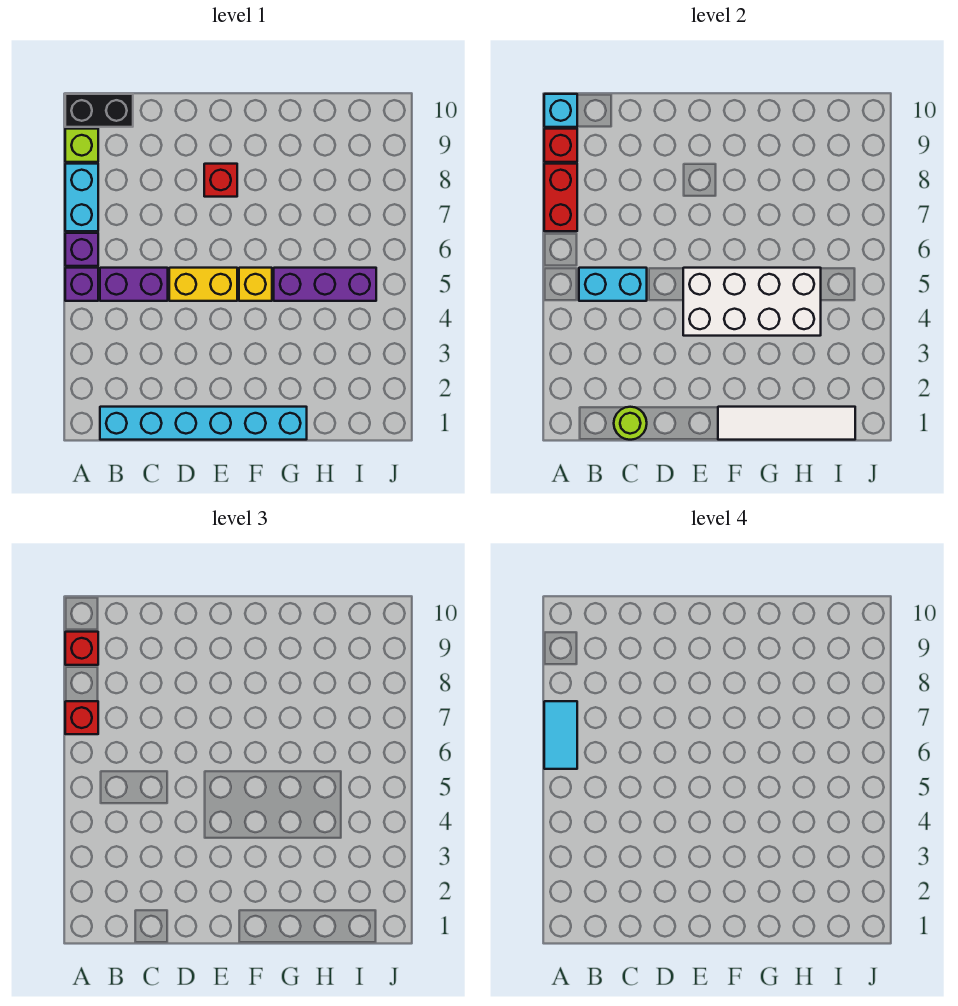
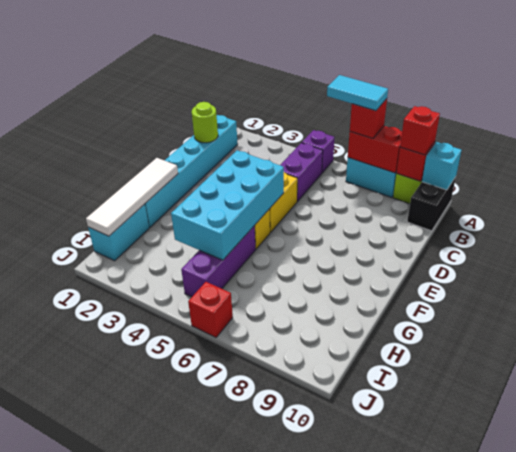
purple 1x1 brick [65,233,98,266] -> none
cyan 1x2 brick [579,268,647,301] -> cyan 1x2 brick moved to [88,204,149,261]
white 2x4 brick [683,268,821,336] -> cyan 2x4 brick [171,150,284,260]
red 1x1 brick [204,164,237,197] -> red 1x1 brick moved to [188,282,233,337]

